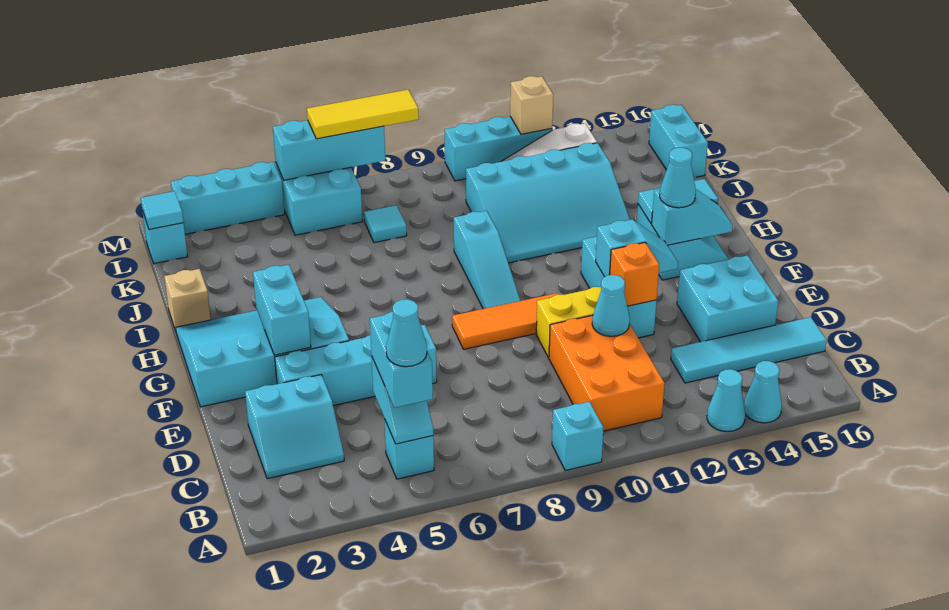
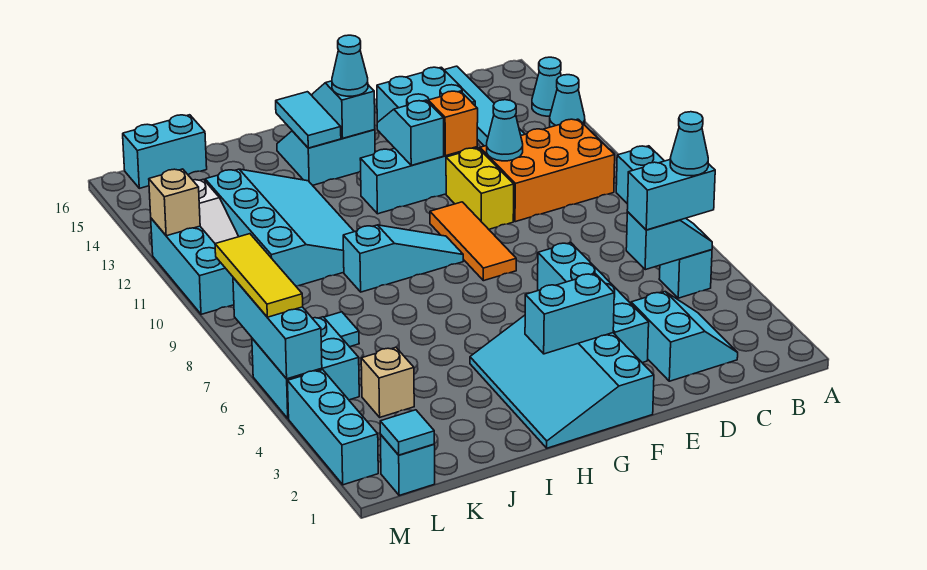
tan 1x1 brick [164,269,211,331] -> tan 1x1 brick moved to [361,347,414,417]

